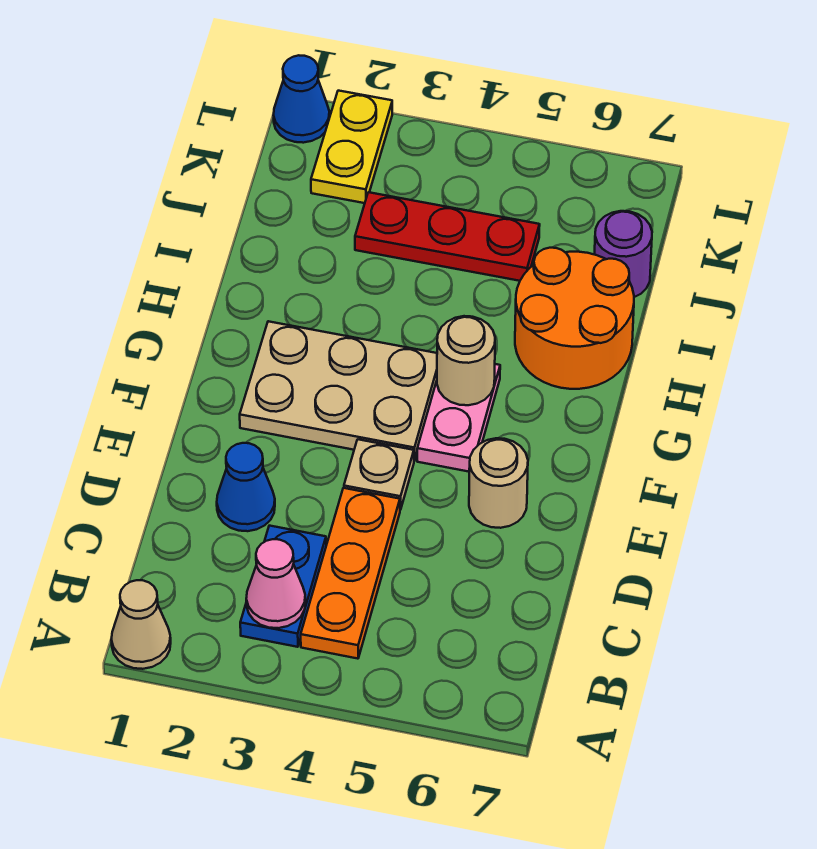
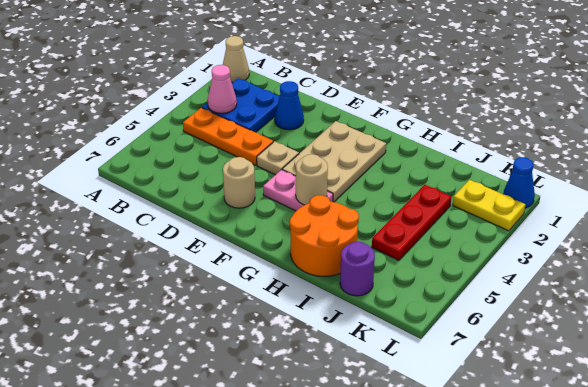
blue 1x2 plate [240,526,326,647] -> blue 2x2 plate [202,78,280,132]

